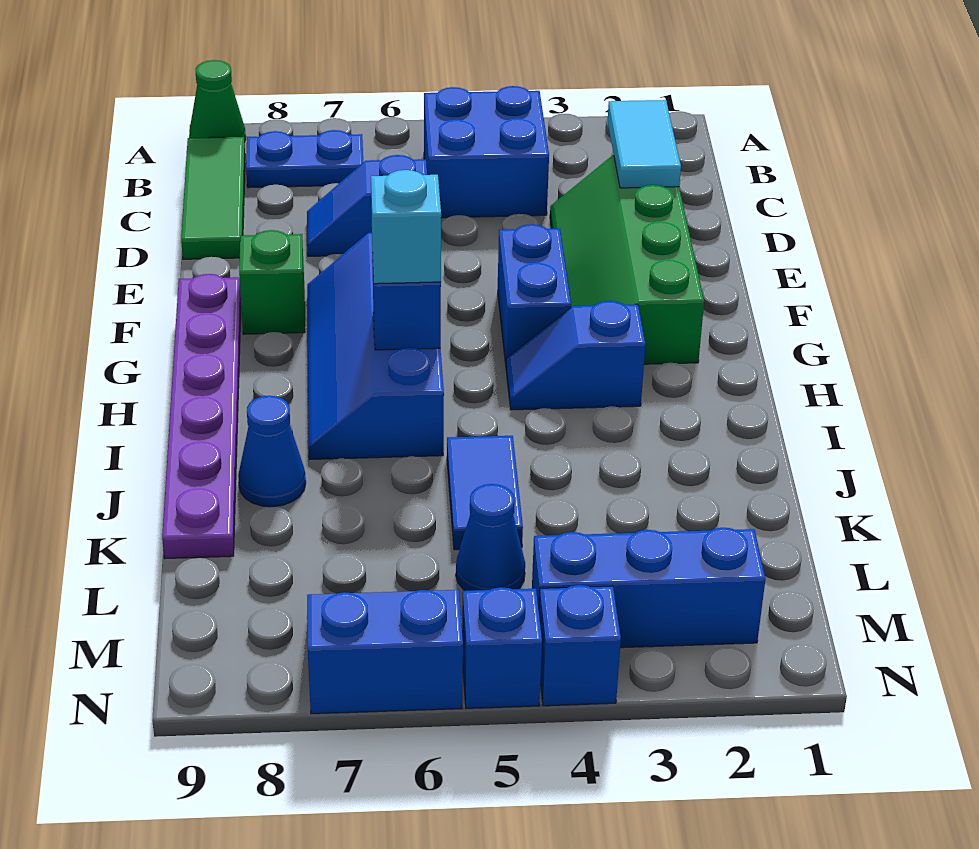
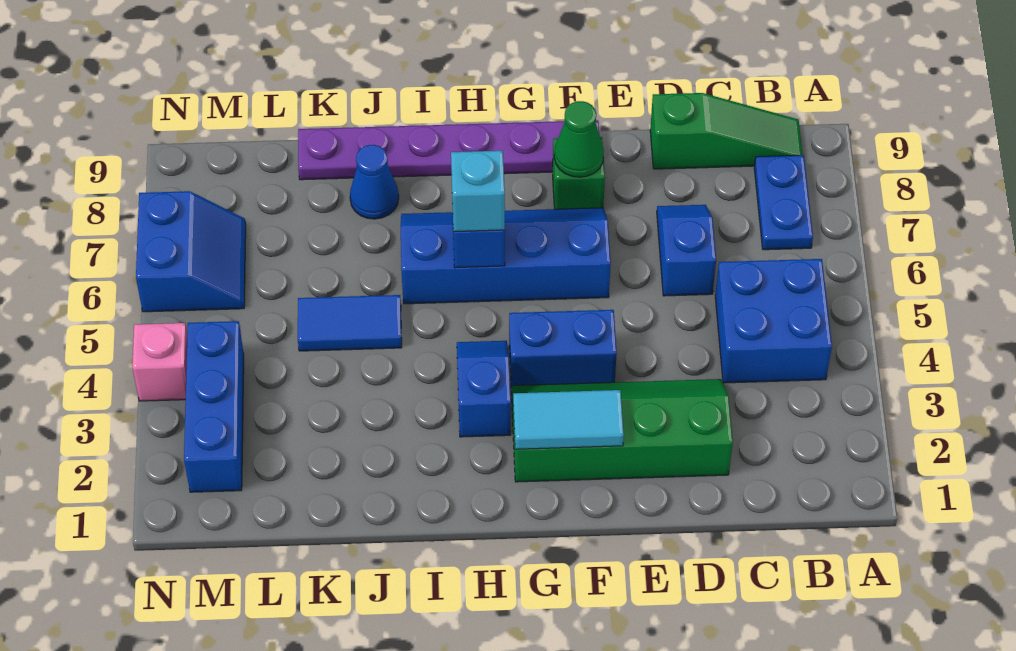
green 1x1 cone [189,60,246,142] -> green 1x1 cone moved to [554,101,604,177]
green 1x3 tile [181,137,245,259] -> green 1x3 slope [650,93,803,169]
cyan 1x2 tile [608,100,681,188] -> cyan 1x2 tile moved to [513,390,624,449]
blue 1x1 cone [456,484,525,591] -> none
blue 1x1 brick [539,585,621,706] -> pink 1x1 brick [132,323,187,401]
blue 1x1 brick [462,587,542,708] -> none

